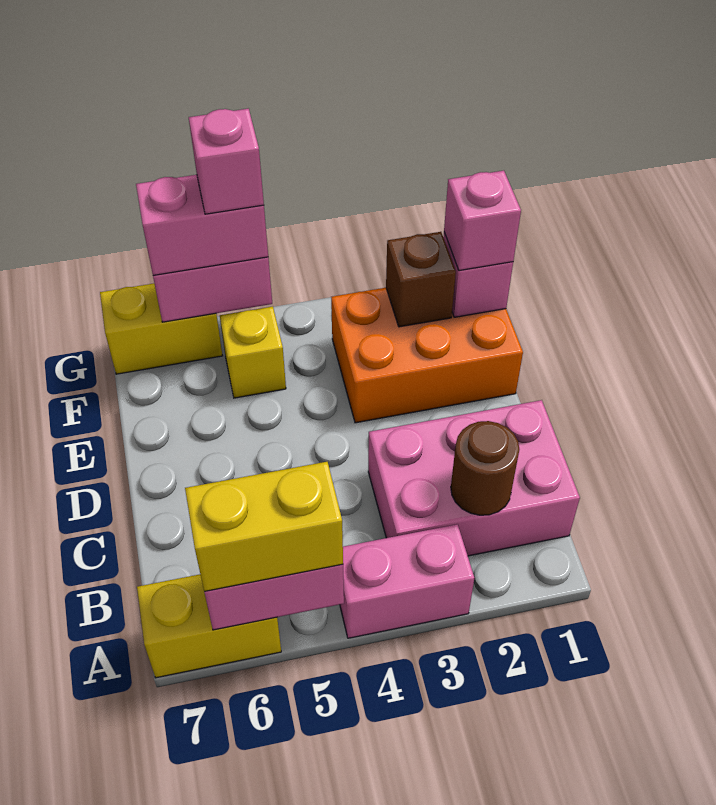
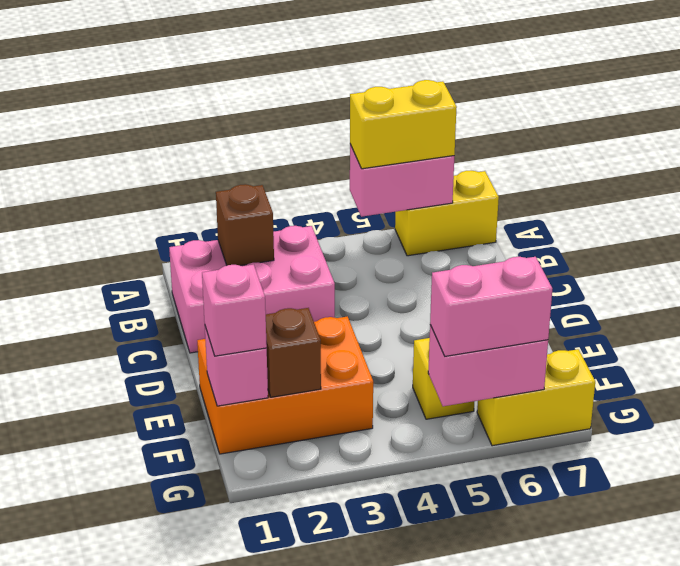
pink 1x2 brick [340,524,474,638] -> none
brown 1x1 round brick [451,421,519,515] -> brown 1x1 brick [216,184,274,266]
pink 1x1 brick [189,109,264,214] -> none

